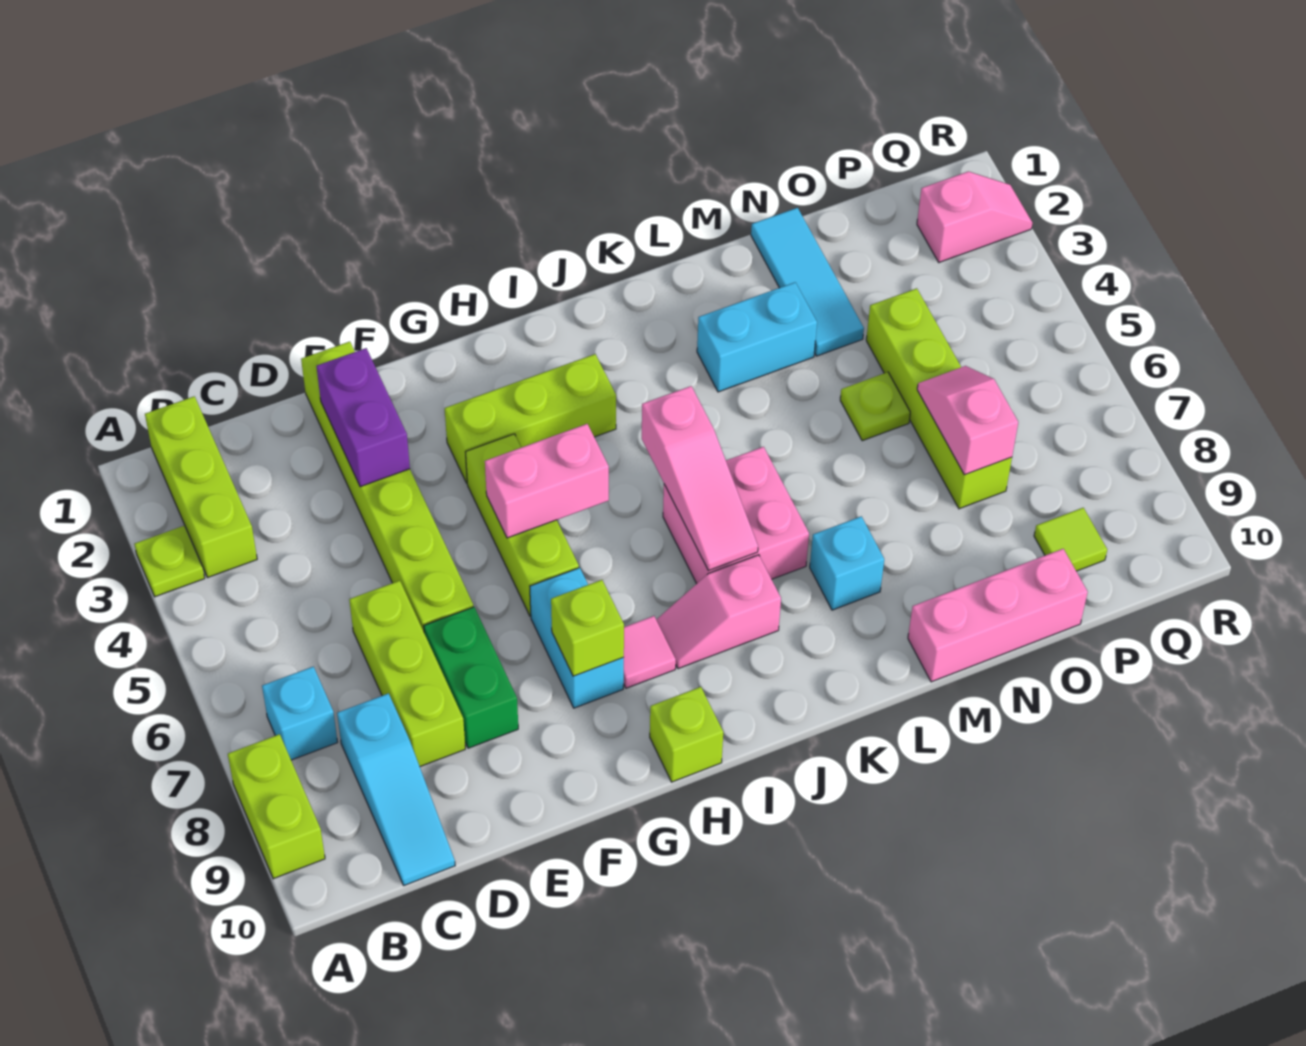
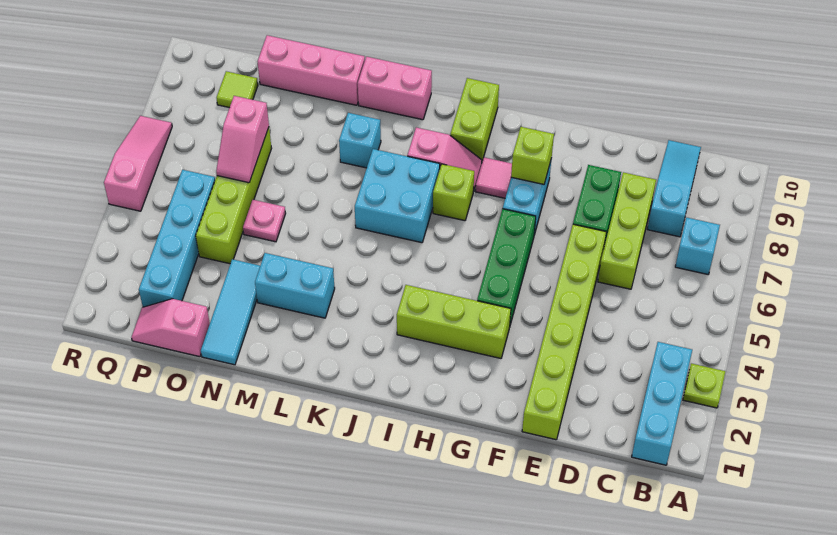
lime 1x2 brick [228,734,325,879] -> lime 1x2 brick moved to [450,78,499,161]
lime 1x3 brick [145,396,257,578] -> cyan 1x3 brick [632,342,692,465]
purple 1x2 brick [317,348,410,487] -> none
lime 1x3 brick [466,434,579,616] -> green 1x3 brick [477,209,536,325]
pink 1x2 brick [485,424,609,538] -> pink 1x2 brick moved to [358,57,432,120]
lime 1x1 brick [650,687,723,782] -> lime 1x1 brick moved to [433,164,474,221]
pink 1x3 slope [642,386,758,571] -> pink 1x3 slope moved to [104,116,172,211]
pink 2x2 brick [663,447,809,584] -> cyan 2x2 brick [355,149,440,243]
lime 1x1 plate [840,372,910,441] -> pink 1x1 plate [243,200,286,242]
none -> cyan 1x4 brick [139,170,215,307]
pink 1x2 slope [917,172,1032,262] -> pink 1x2 slope moved to [131,299,210,357]

